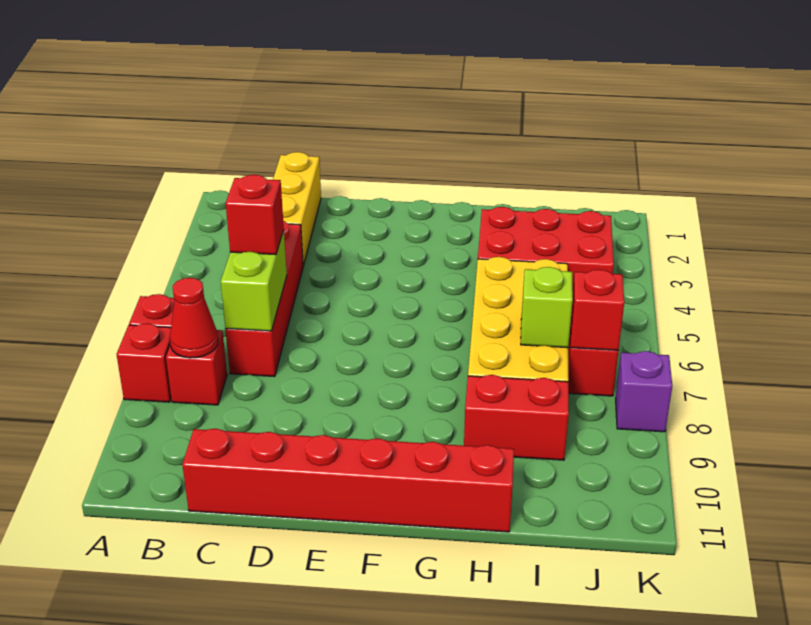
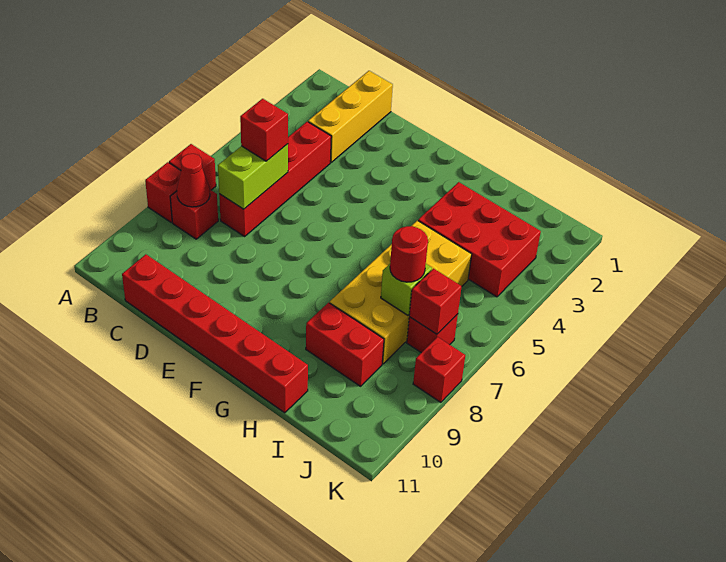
none -> red 1x1 round brick [390,226,428,282]
purple 1x1 brick [616,351,672,432] -> red 1x1 brick [413,337,465,402]

